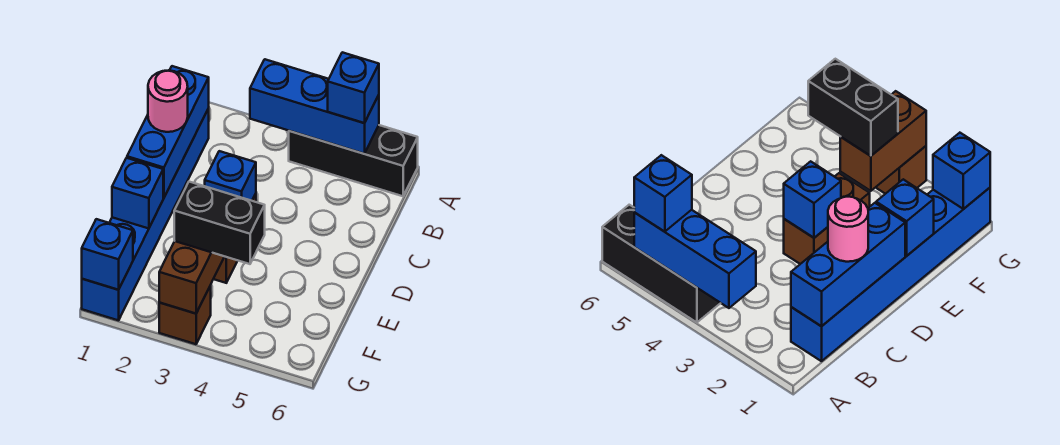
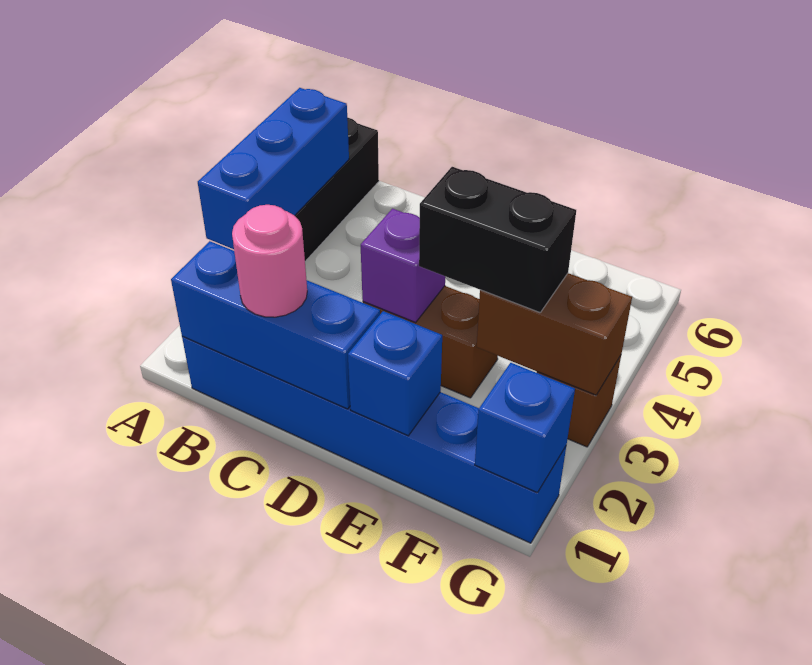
blue 1x1 brick [328,52,379,123] -> none
blue 1x1 brick [205,151,256,201] -> purple 1x1 brick [361,209,445,322]
black 1x2 brick [174,182,265,264] -> black 1x2 brick turned to [419,167,576,313]

